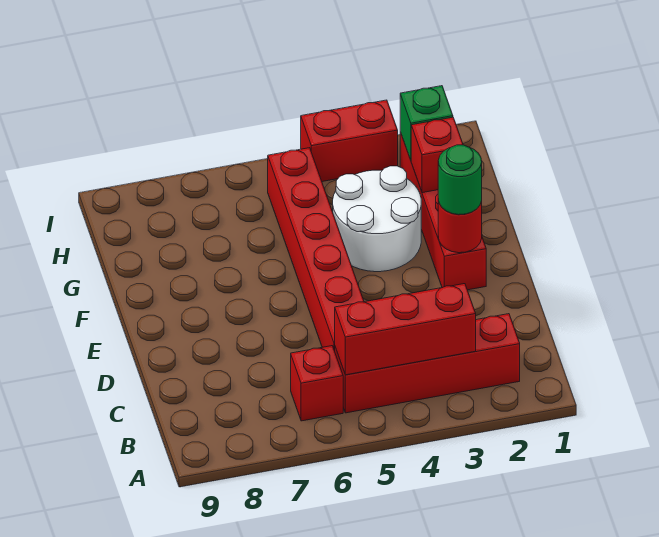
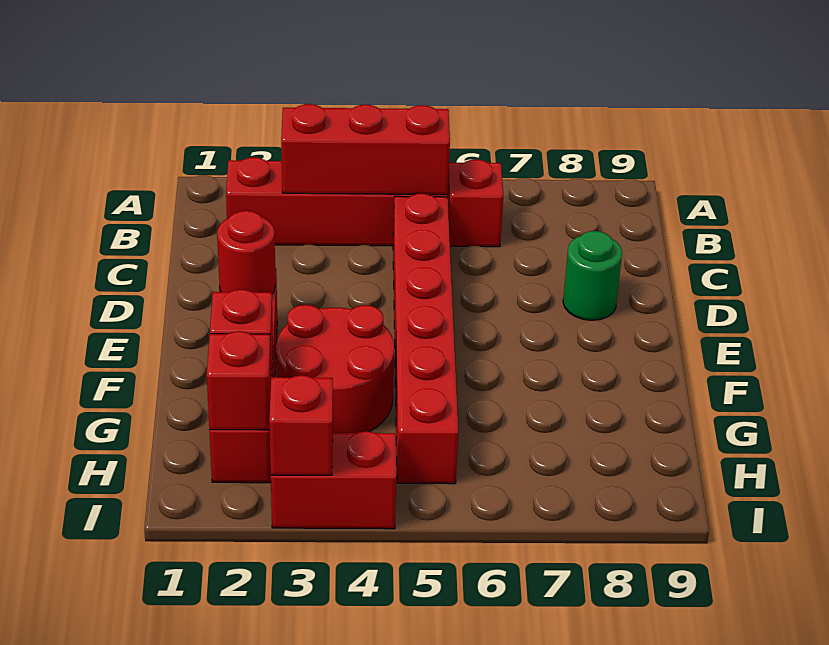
green 1x1 round brick [438,145,482,215] -> green 1x1 round brick moved to [563,231,622,320]
white 2x2 round brick [333,166,421,272] -> red 2x2 round brick [276,305,394,433]
green 1x1 brick [400,86,453,160] -> red 1x1 brick [207,331,271,430]
none -> red 1x1 brick [269,375,333,475]

